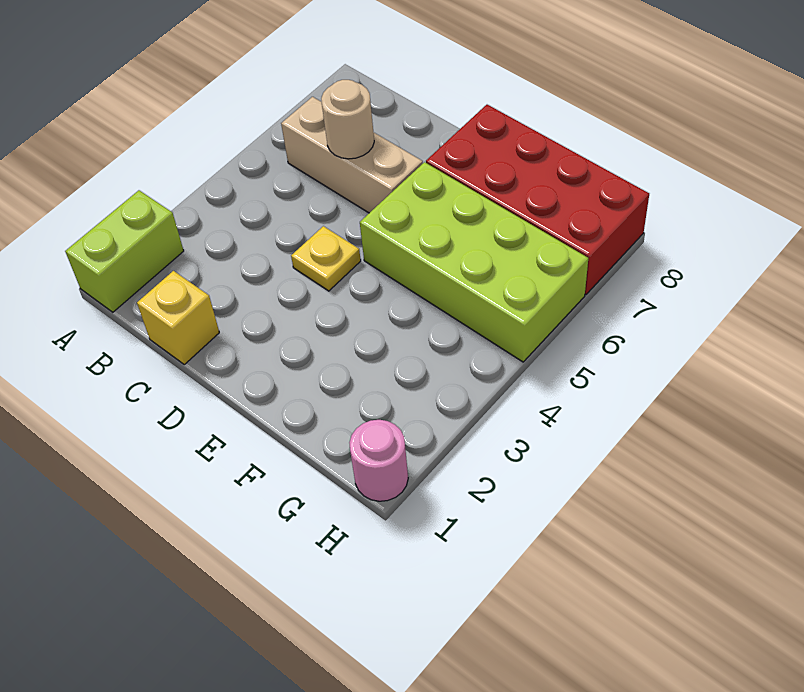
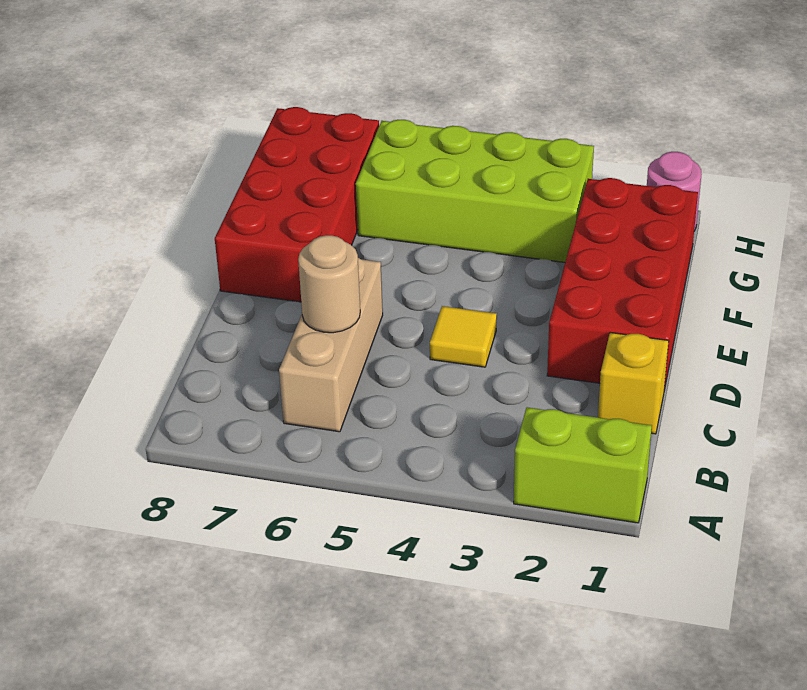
none -> red 2x4 brick [547,178,698,390]
yellow 1x1 plate [291,226,361,291] -> yellow 1x1 tile [430,306,497,367]
lime 2x4 brick [360,162,588,362] -> lime 2x4 brick turned to [356,120,594,262]

